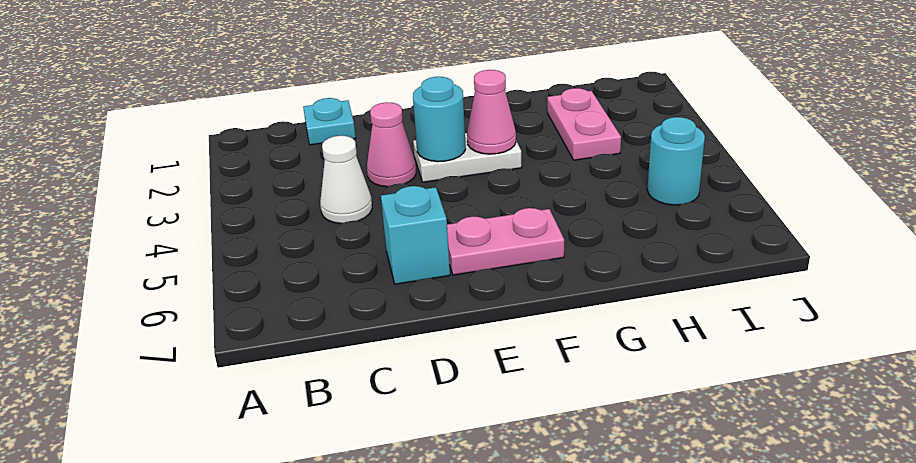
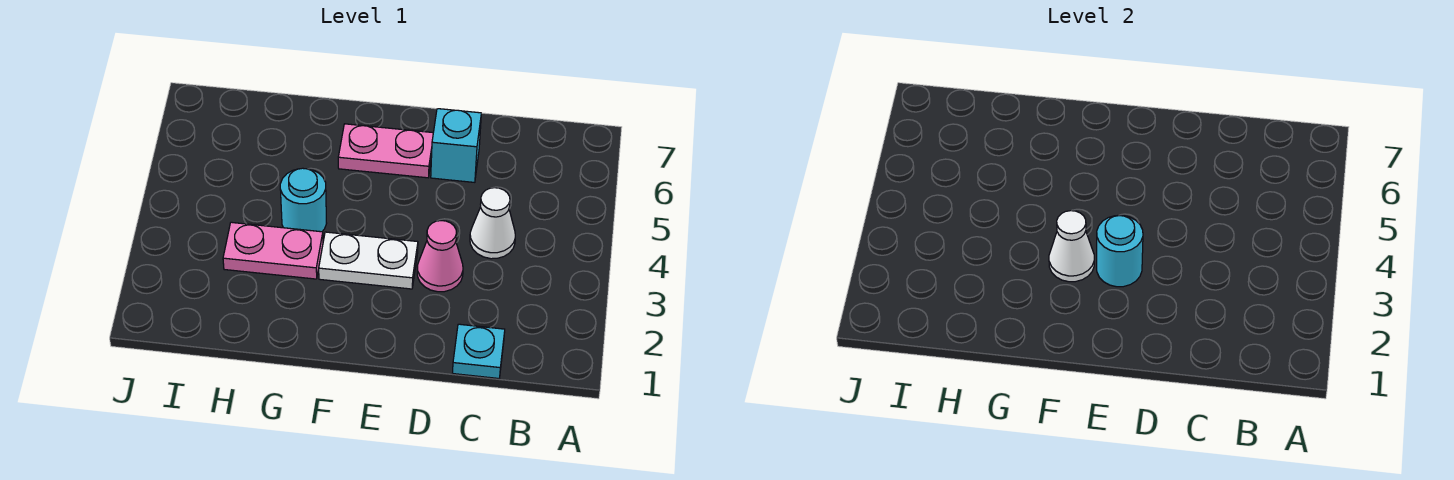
pink 1x1 cone [467,70,516,154] -> white 1x1 cone [1049,211,1094,282]
pink 1x2 plate [547,88,621,160] -> pink 1x2 plate turned to [223,222,323,279]
cyan 1x1 round brick [647,117,705,205] -> cyan 1x1 round brick moved to [280,168,327,232]

